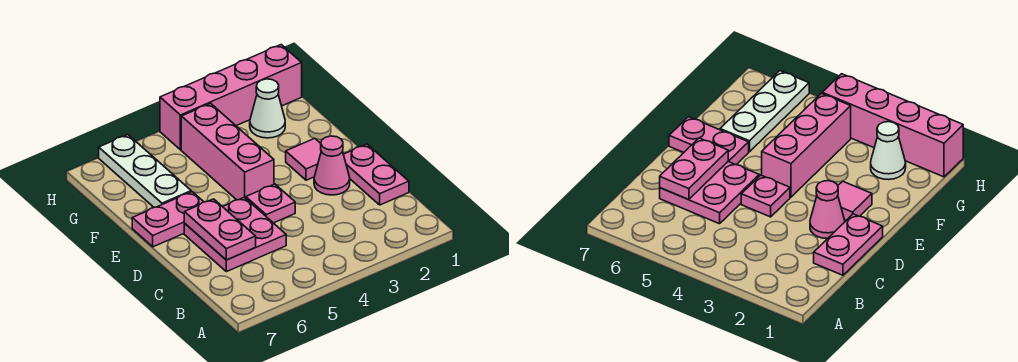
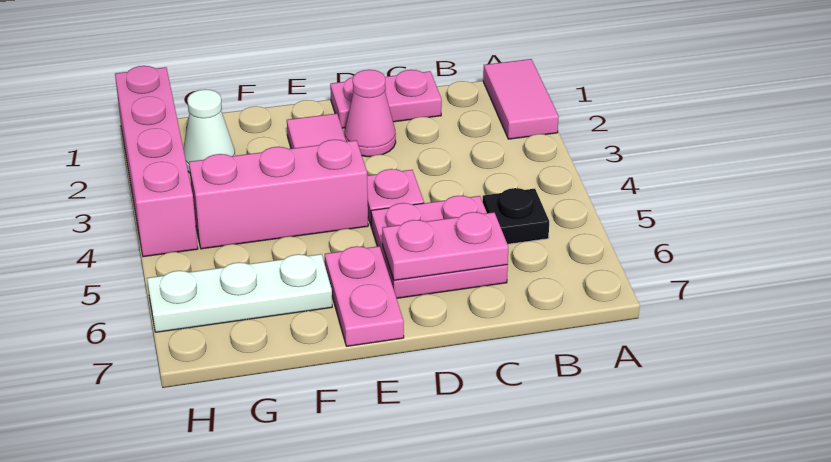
none -> pink 1x2 tile [483,59,559,139]
none -> black 1x1 plate [483,188,549,244]

